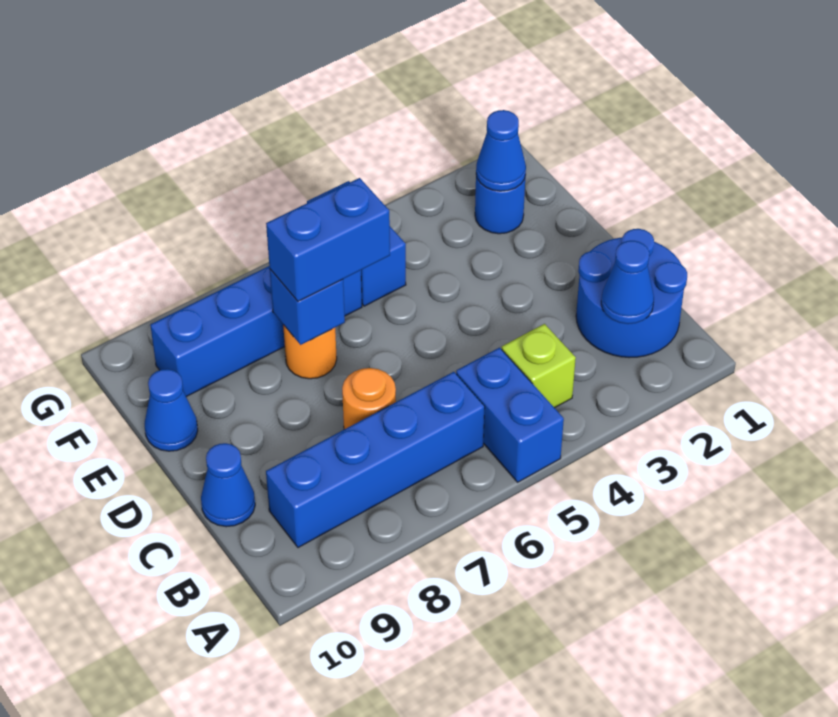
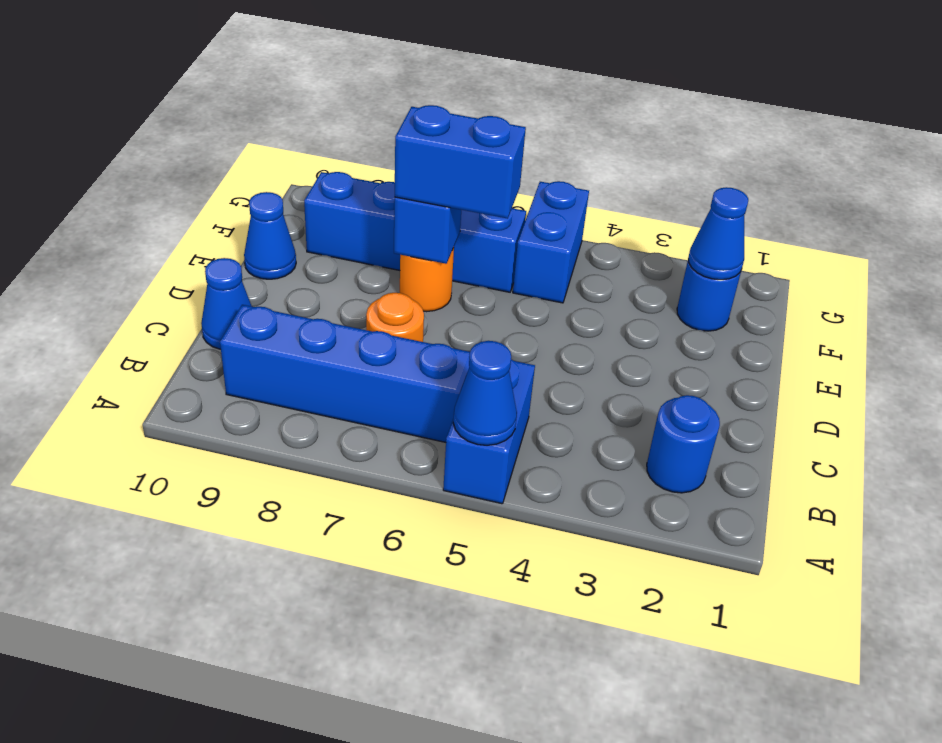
blue 2x2 round brick [576,229,687,358] -> blue 1x1 round brick [647,395,720,493]
blue 1x1 cone [601,241,654,324] -> blue 1x1 cone moved to [453,341,517,445]
lime 1x1 brick [502,324,576,408] -> none

